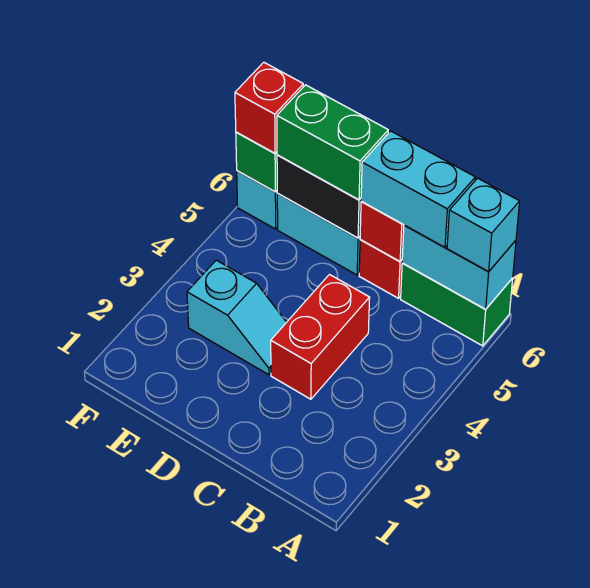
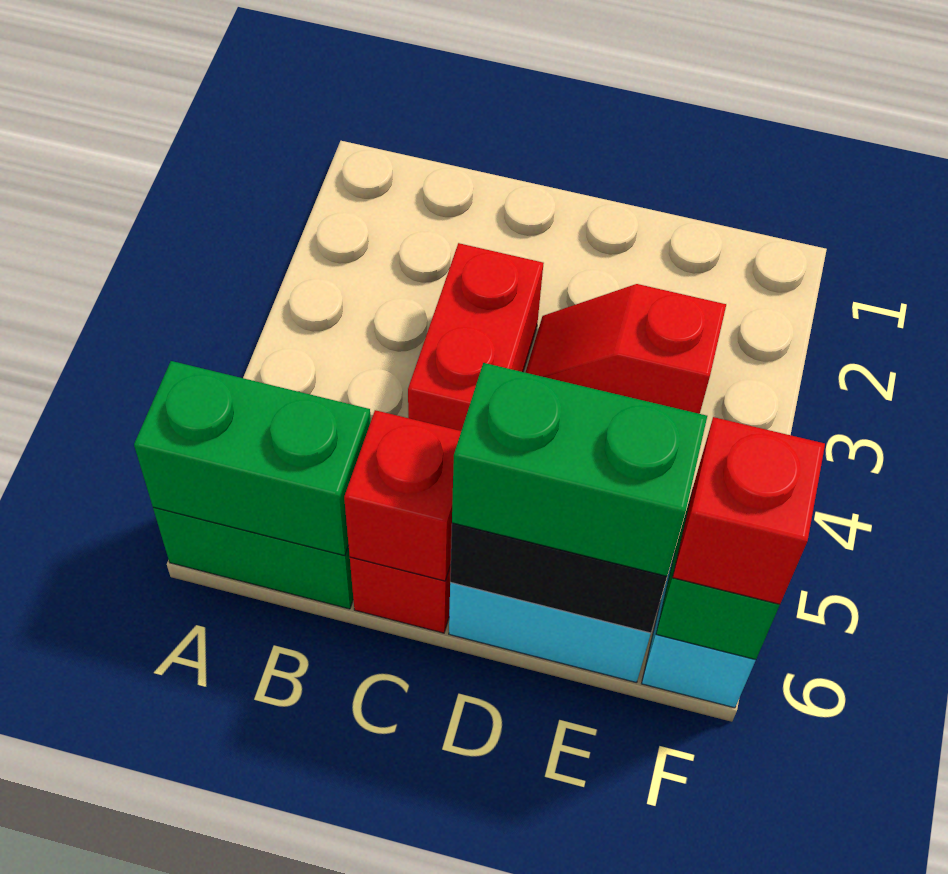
cyan 1x2 brick [402,225,516,309] -> green 1x2 brick [134,361,371,556]
cyan 1x1 brick [447,178,520,271] -> none
cyan 1x2 brick [361,131,475,247] -> none
cyan 1x2 slope [187,260,286,375] -> red 1x2 slope [525,284,726,414]

